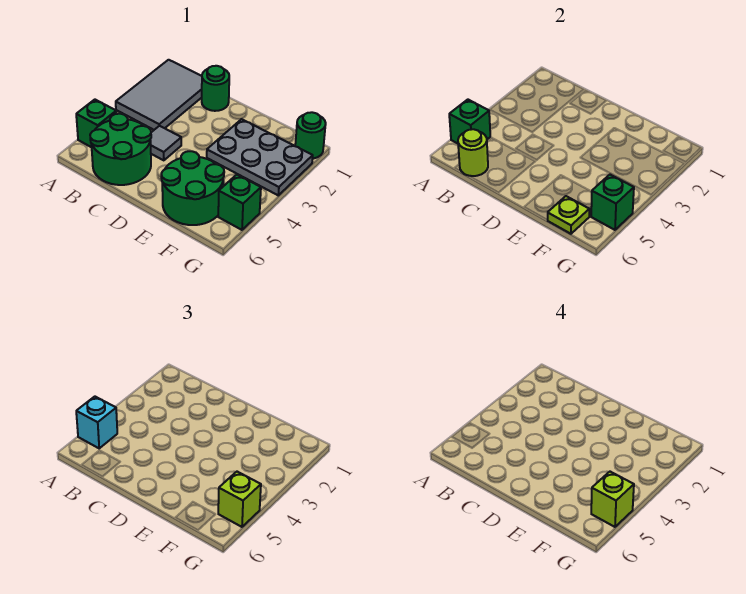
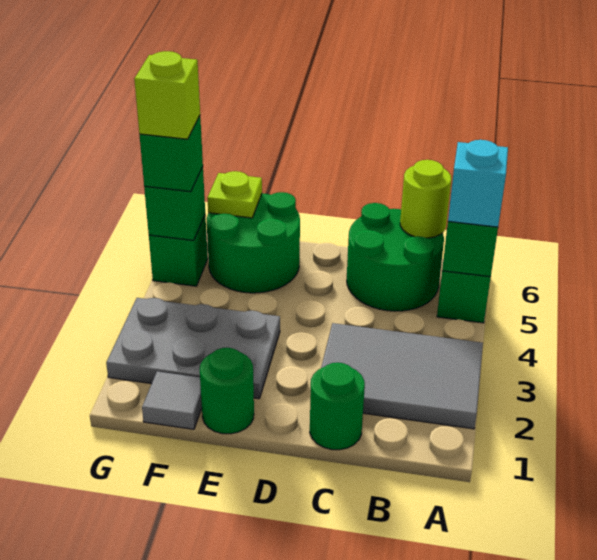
grey 2x3 tile [116,60,202,130] -> grey 2x3 tile turned to [321,323,483,429]
grey 1x1 tile [150,126,181,160] -> grey 1x1 tile moved to [142,371,202,429]
green 1x1 round brick [295,112,326,159] -> green 1x1 round brick moved to [200,348,254,434]
lime 1x1 brick [218,472,261,527] -> green 1x1 brick [140,116,203,192]

